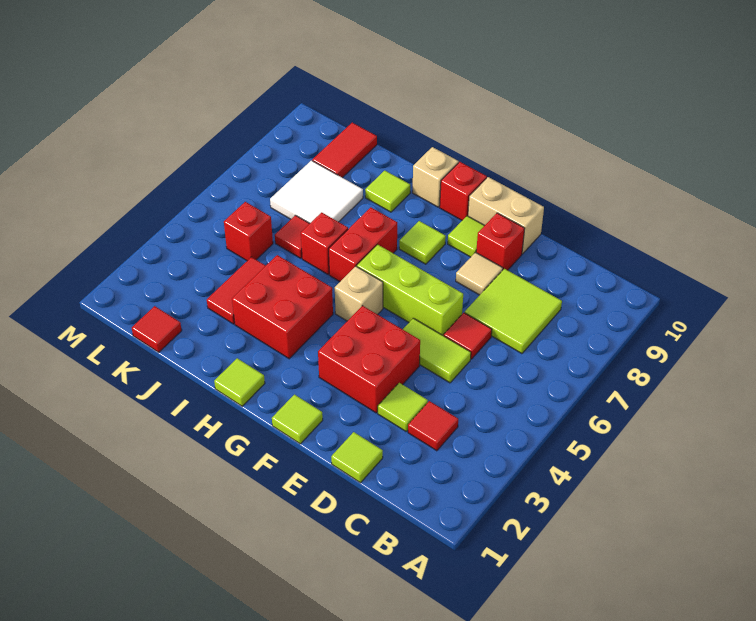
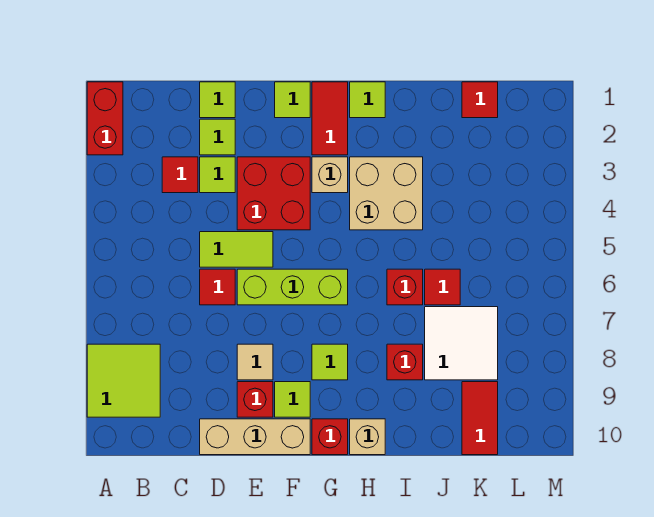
lime 2x2 tile [465,269,562,354] -> lime 2x2 tile moved to [87,344,160,417]
tan 1x2 brick [468,177,544,254] -> tan 1x3 brick [200,419,310,455]
tan 1x1 brick [335,266,383,321] -> tan 1x1 brick moved to [312,157,348,193]
red 2x2 brick [232,255,333,359] -> tan 2x2 brick [350,157,423,230]
red 1x2 brick [329,207,397,282] -> red 1x2 brick moved to [87,82,123,155]
lime 1x1 tile [365,171,410,212] -> lime 1x1 tile moved to [200,119,235,155]
red 1x2 tile [207,257,266,324] -> red 1x2 tile moved to [312,82,348,155]
red 1x1 brick [224,202,273,261] -> red 1x1 brick moved to [387,344,423,380]

